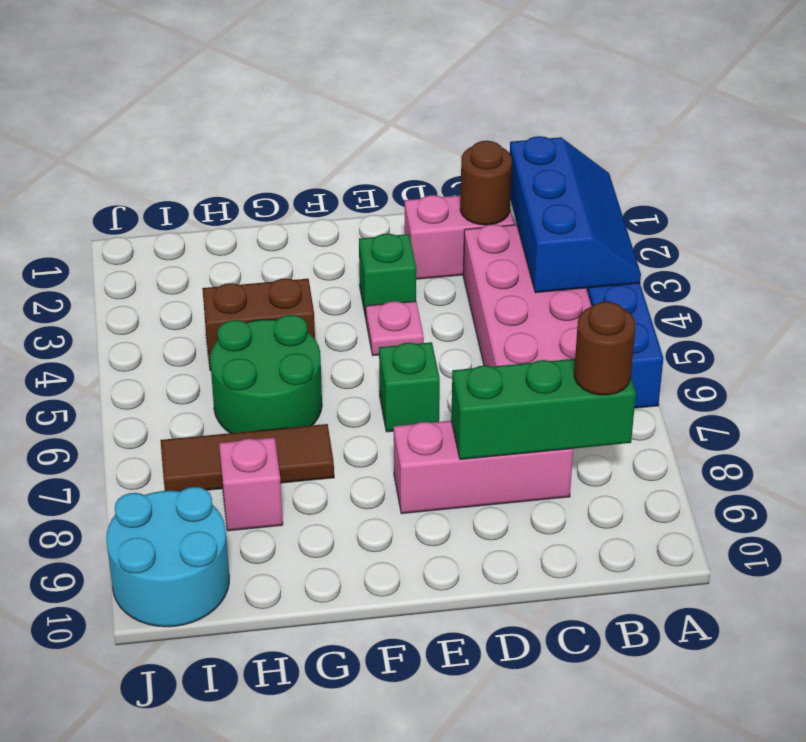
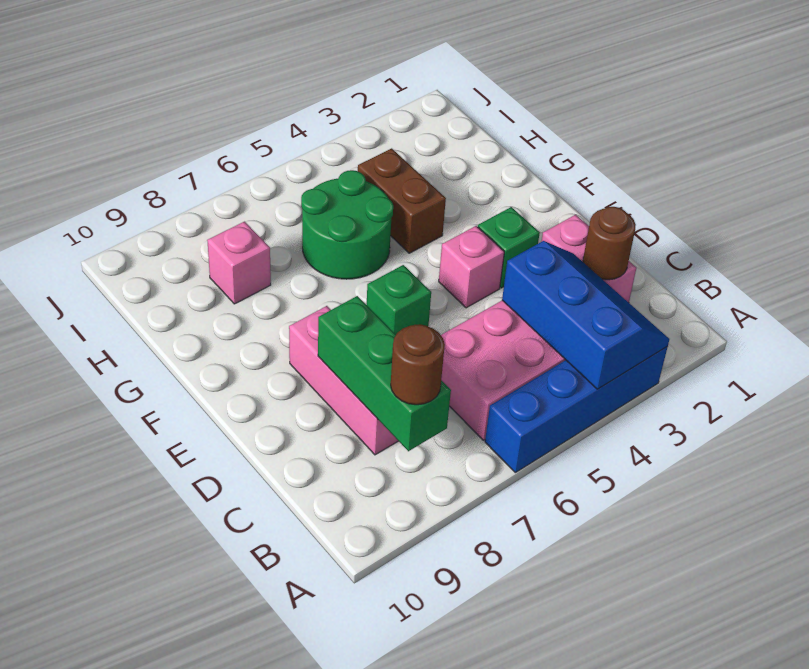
blue 2x3 slope [510,136,641,293] -> blue 2x3 slope turned to [502,241,669,389]
pink 1x1 plate [366,301,424,356] -> pink 1x1 brick [439,226,504,308]
brown 1x3 tile [160,424,334,491] -> none
cyan 2x2 round brick [106,487,229,627] -> none

